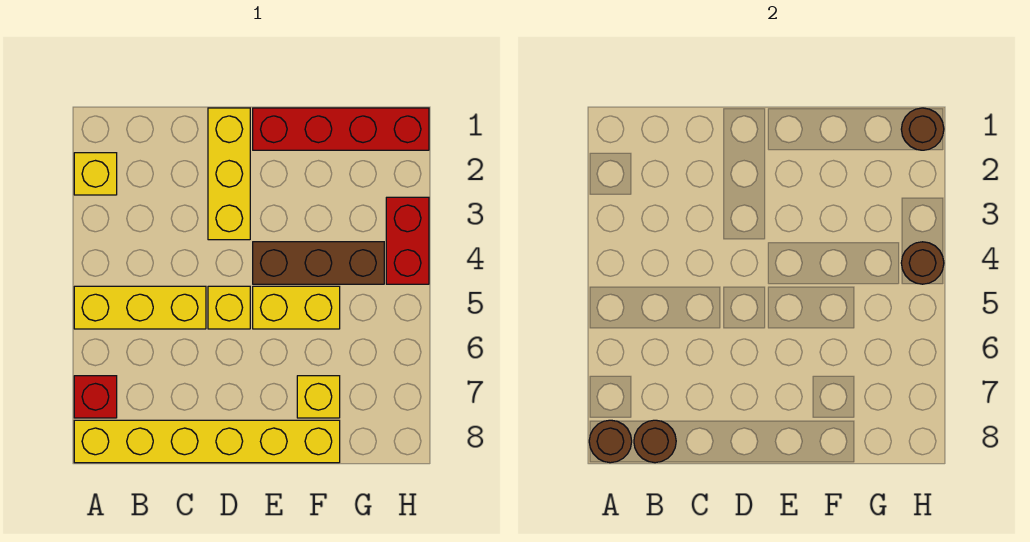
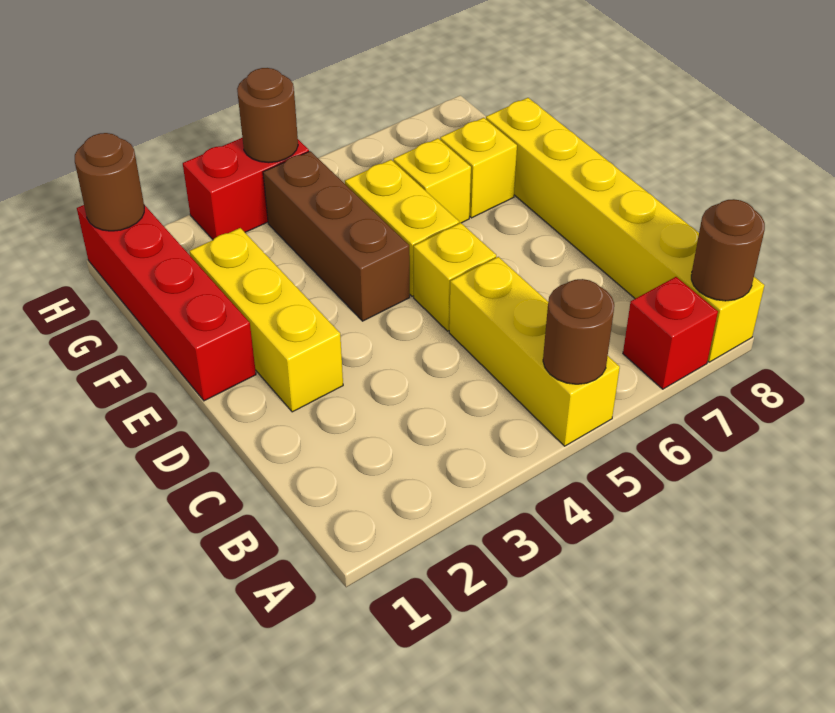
yellow 1x1 brick [74,153,117,195] -> yellow 1x1 brick moved to [393,138,471,223]
brown 1x1 round brick [634,420,676,463] -> brown 1x1 round brick moved to [543,279,614,384]
yellow 1x3 brick [208,108,250,240] -> yellow 1x3 brick turned to [189,228,343,412]

